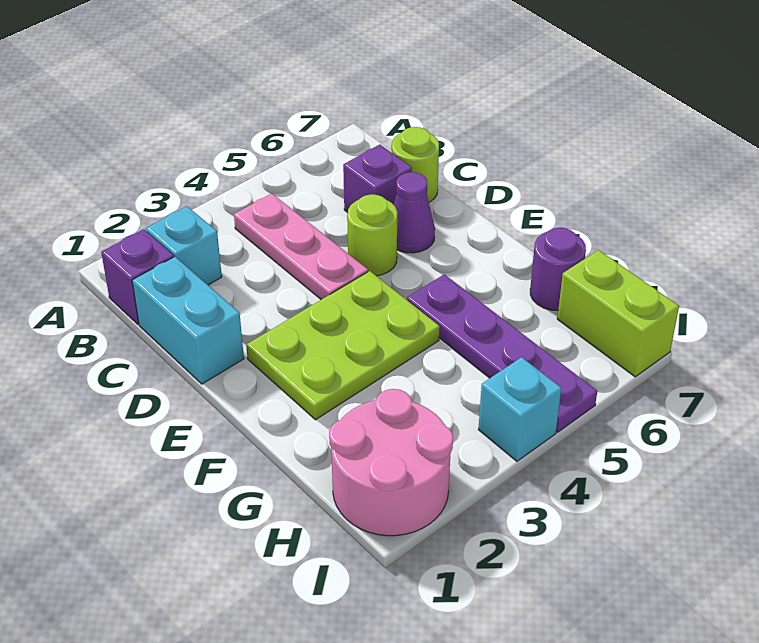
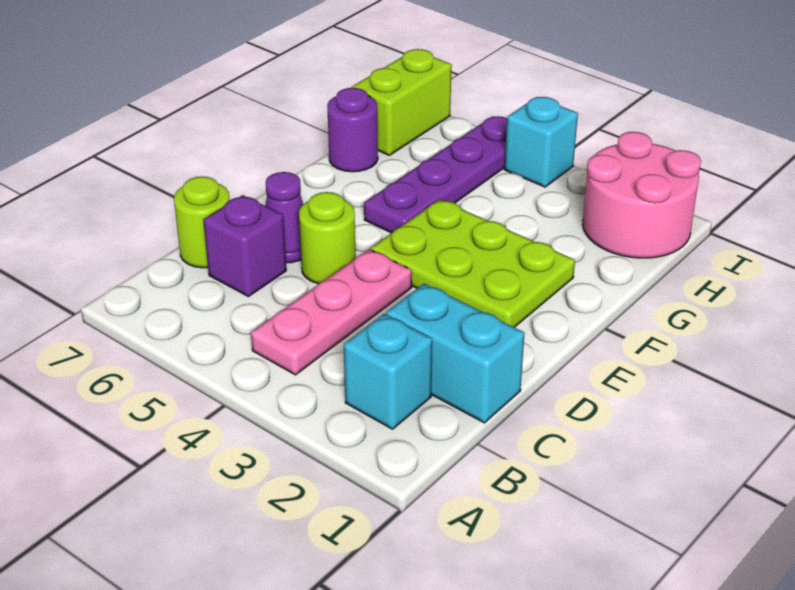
purple 1x1 brick [101,229,174,324] -> none
cyan 1x2 brick [132,257,244,384] -> cyan 1x2 brick turned to [386,284,525,423]

